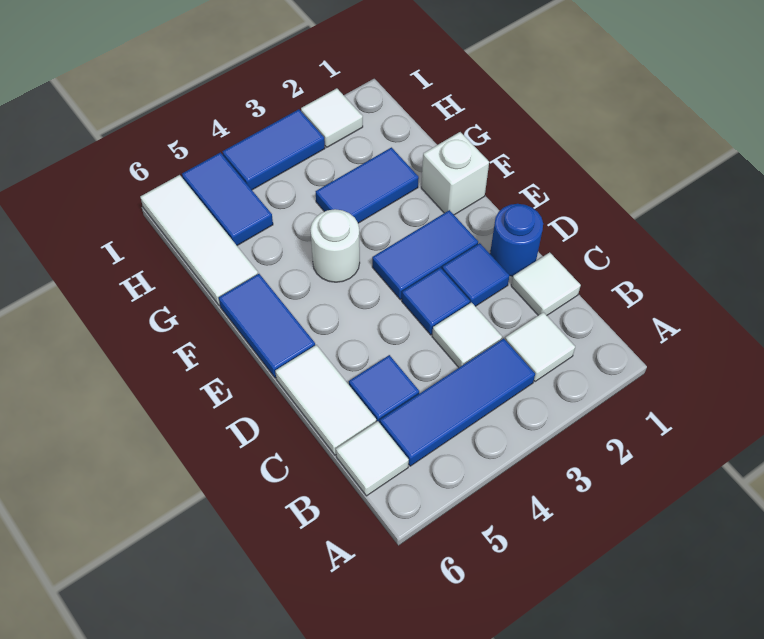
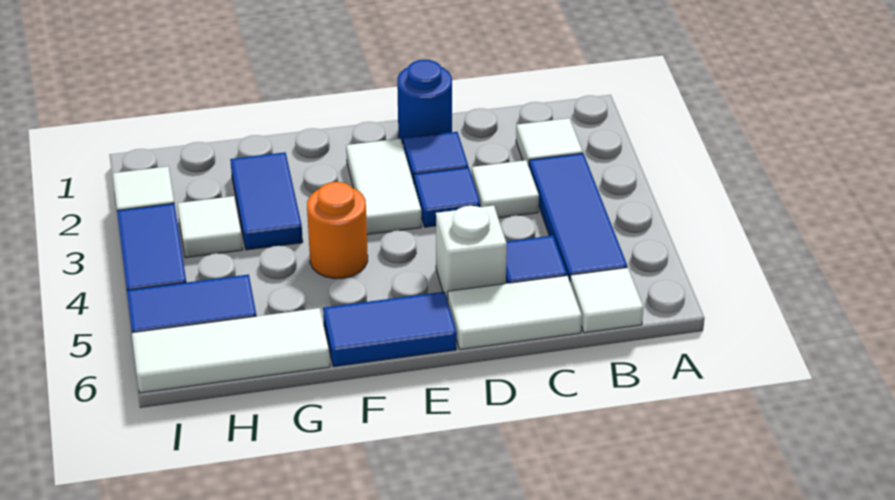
white 1x1 tile [511,252,581,315] -> white 1x1 tile moved to [177,196,243,258]
blue 1x2 tile [372,210,478,300] -> white 1x2 tile [346,139,421,235]
white 1x1 brick [421,132,489,215] -> white 1x1 brick moved to [436,205,507,300]
white 1x1 round brick [310,209,360,282] -> orange 1x1 round brick [307,182,368,279]

